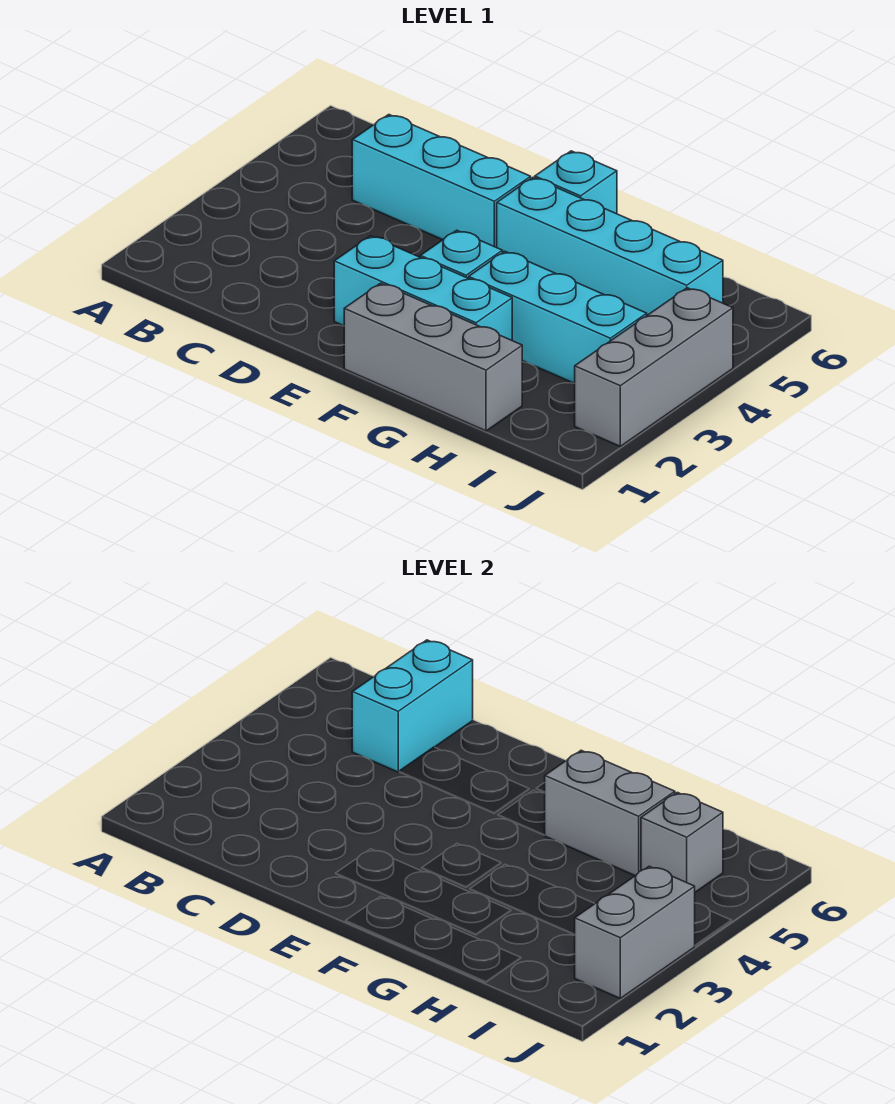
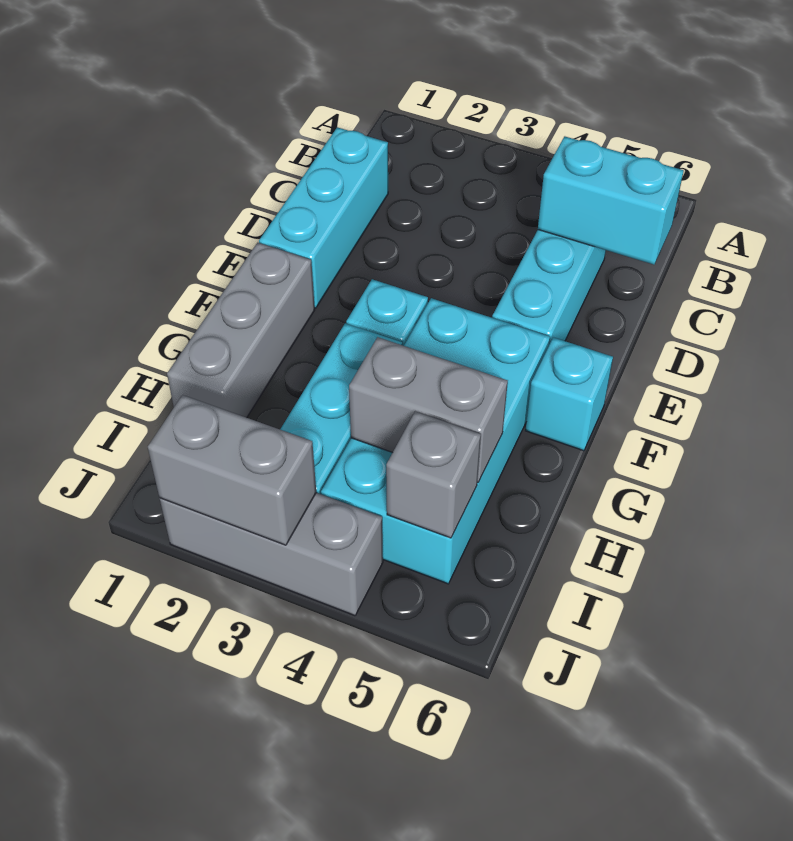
cyan 1x3 brick [334,236,512,340] -> cyan 1x3 brick moved to [259,127,388,308]
cyan 1x4 brick [497,178,723,315] -> cyan 2x4 brick [321,298,550,584]
grey 1x2 brick [545,750,675,876] -> grey 1x2 brick turned to [349,337,508,482]

